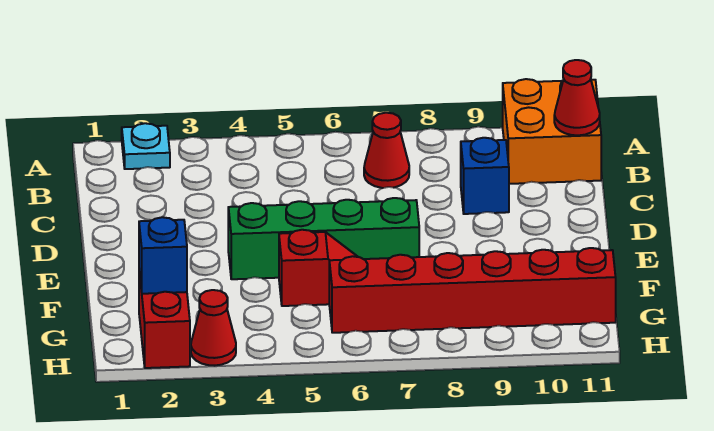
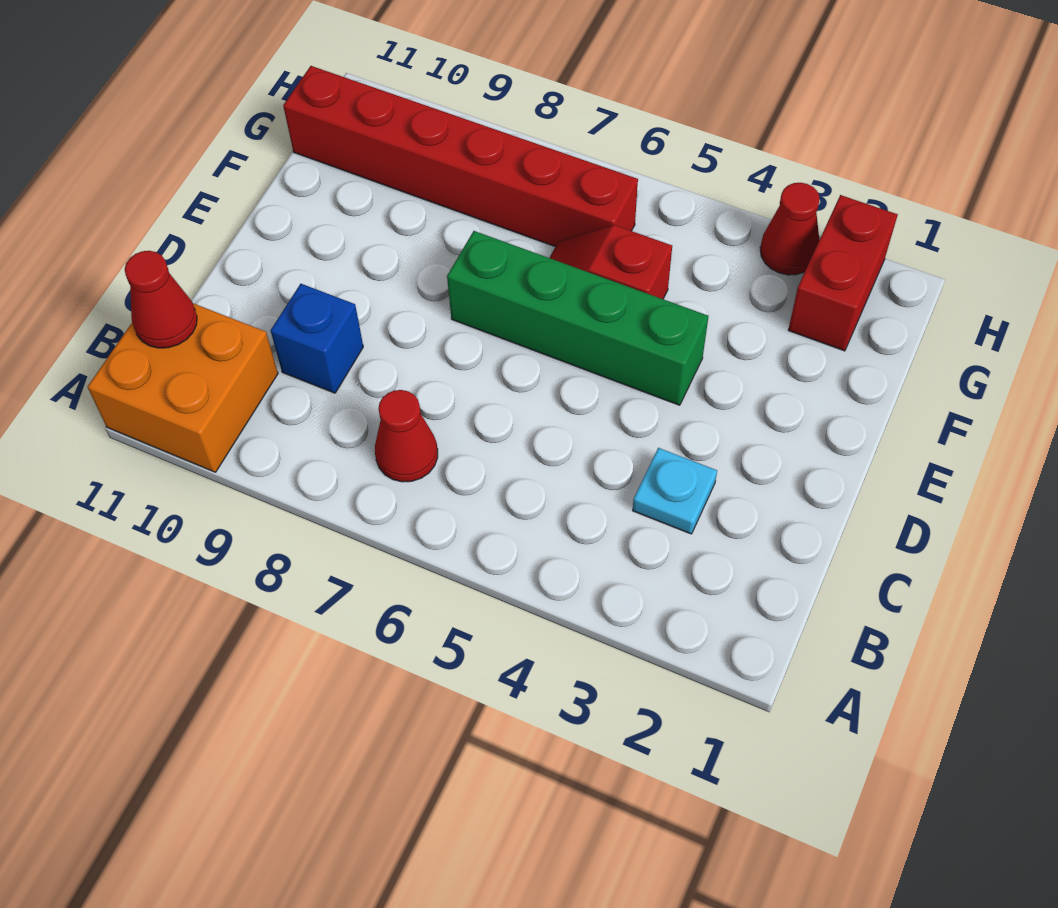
cyan 1x1 plate [122,123,170,169] -> cyan 1x1 plate moved to [633,448,717,534]
blue 1x1 brick [139,217,187,294] -> none

